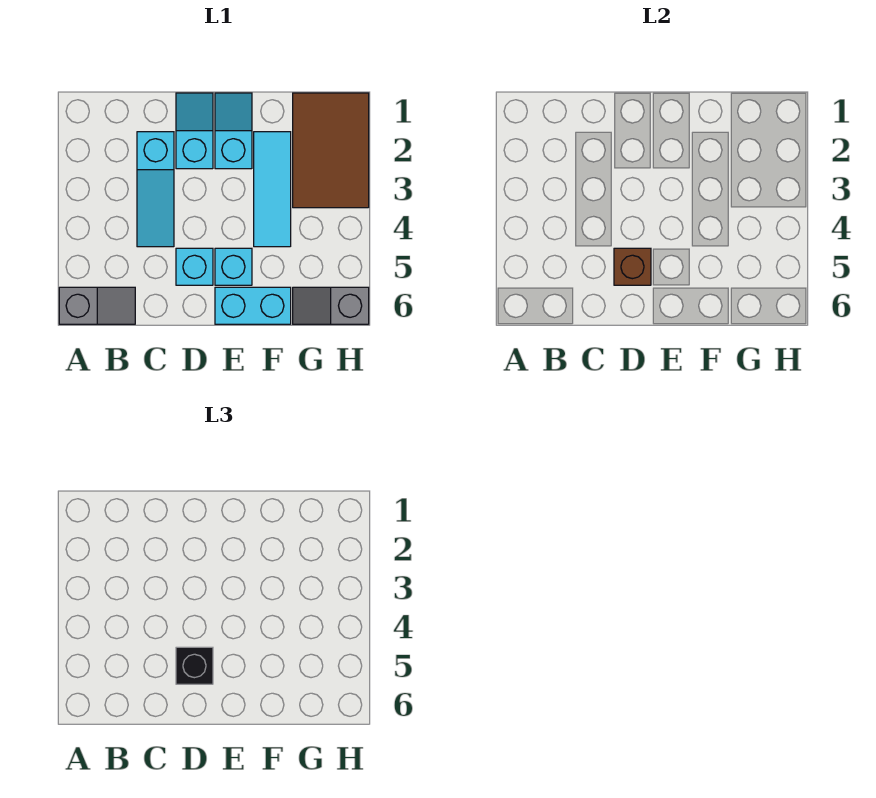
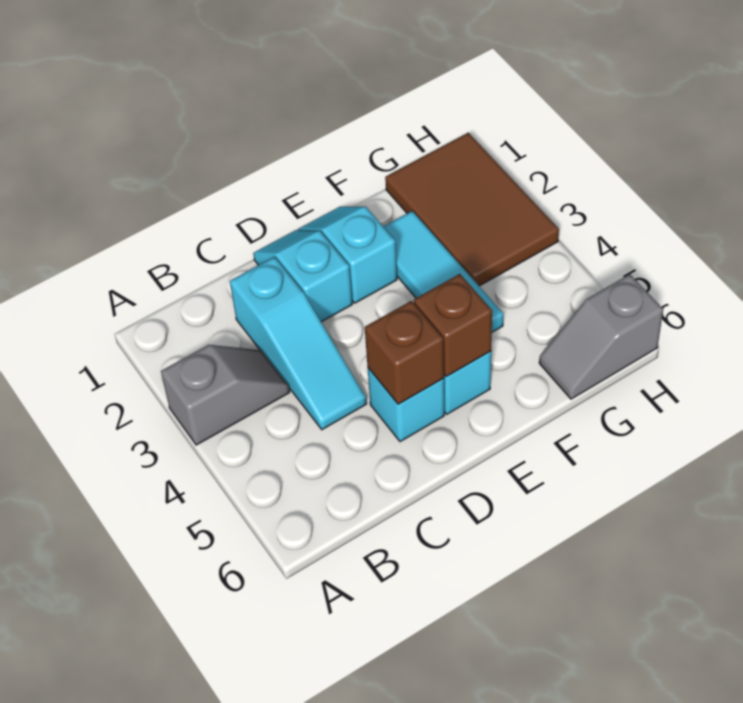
grey 1x2 slope [59,287,135,324] -> grey 1x2 slope moved to [161,345,290,445]
black 1x1 brick [176,647,213,684] -> none
none -> brown 1x1 brick [414,274,492,377]
cyan 1x2 brick [215,287,291,324] -> none

